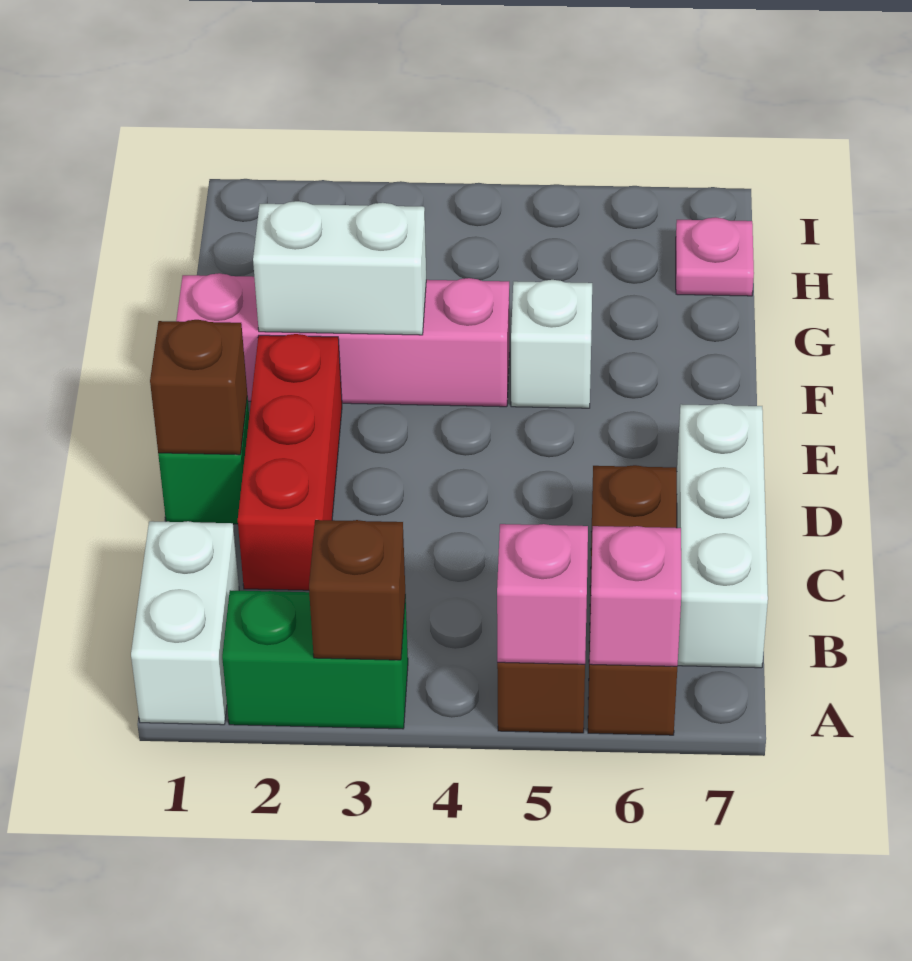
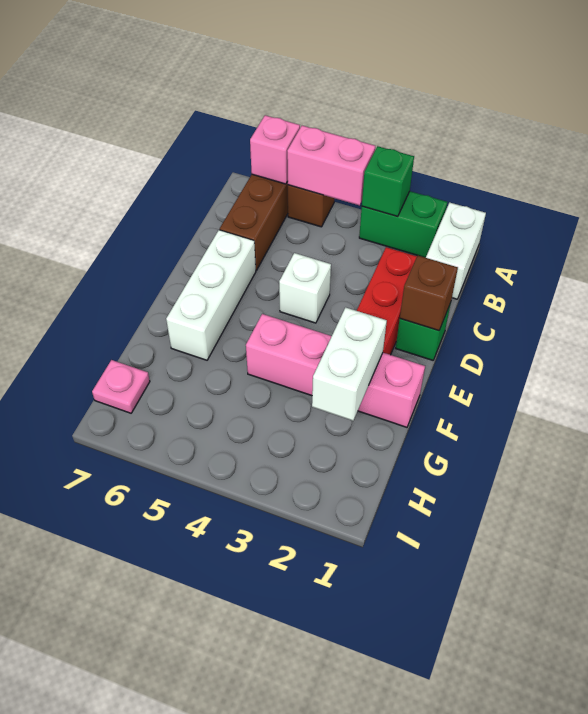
brown 1x1 brick [309,520,405,660] -> green 1x1 brick [362,146,414,217]
pink 1x1 brick [497,524,588,664] -> pink 1x2 brick [287,126,375,205]
white 1x3 brick [677,404,768,668] -> white 1x3 brick moved to [166,230,256,360]
white 1x2 brick [253,201,426,335] -> white 1x2 brick turned to [312,307,387,421]
white 1x1 brick [511,280,592,408] -> white 1x1 brick moved to [279,253,331,323]

